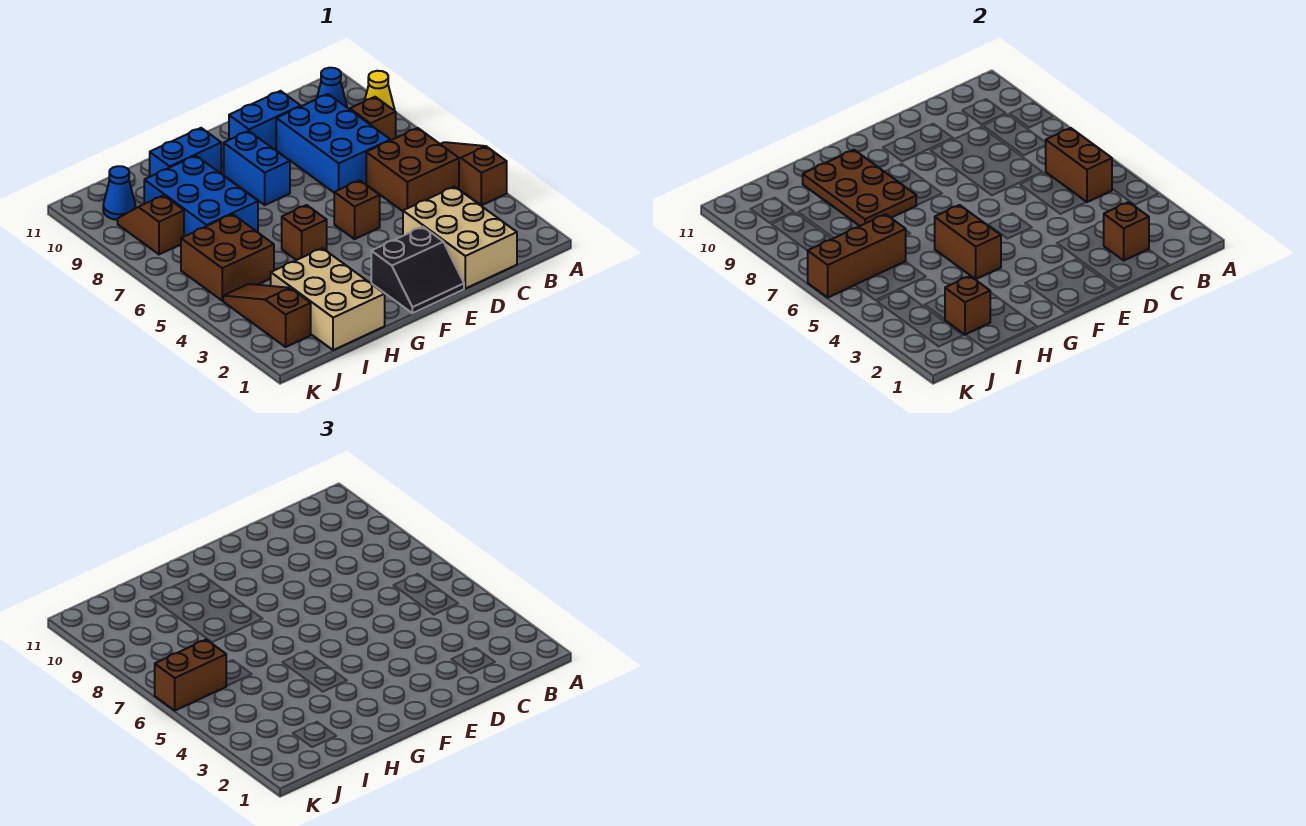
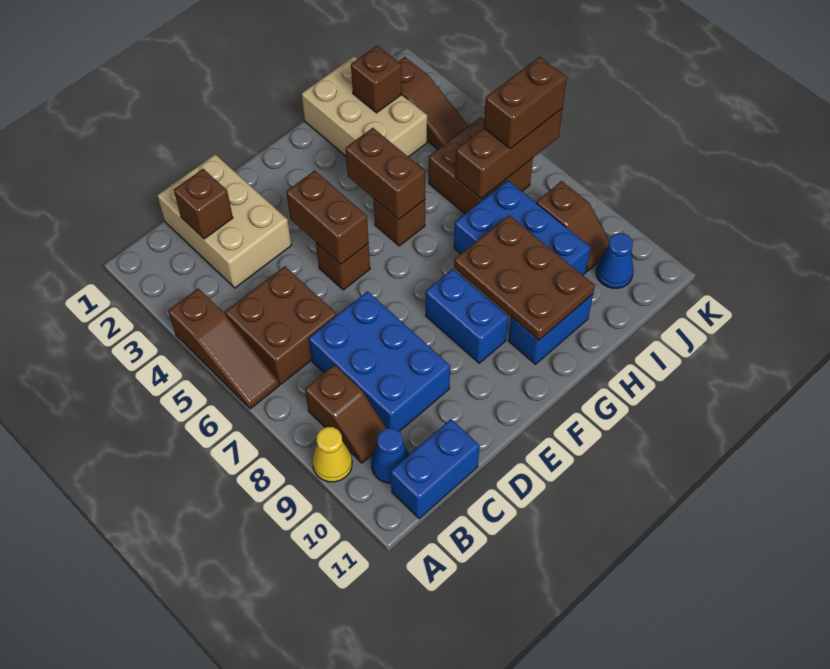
brown 1x2 brick [1046,128,1112,202] -> brown 1x2 brick moved to [286,170,369,264]
blue 1x2 brick [229,91,301,150] -> blue 1x2 brick moved to [391,419,479,519]
black 2x2 slope [371,227,464,313] -> none

